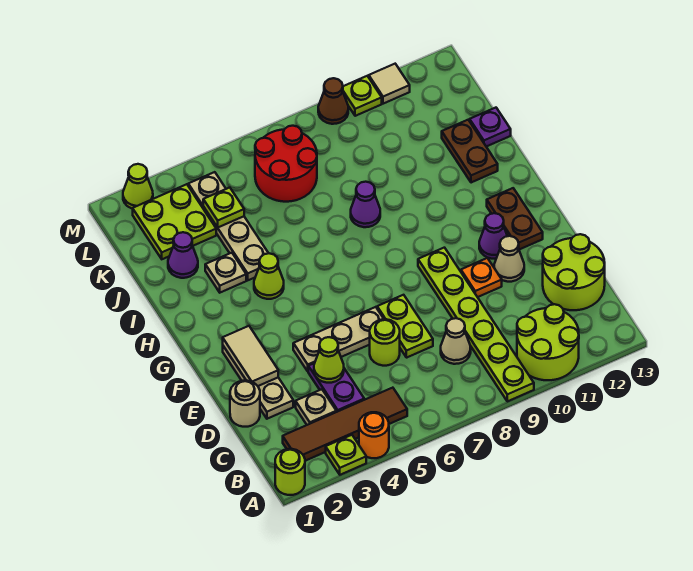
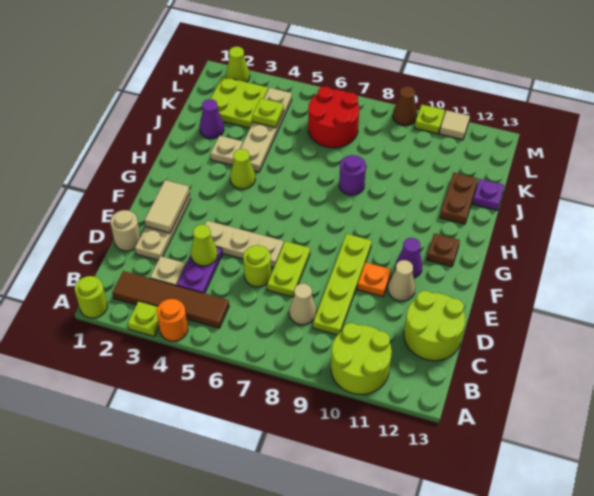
lime 1x6 plate [418,248,534,401] -> lime 1x4 plate [313,234,372,335]
brown 1x2 plate [487,188,543,250] -> brown 1x1 plate [427,233,460,267]
purple 1x1 cone [351,182,380,227] -> purple 1x1 round brick [339,155,366,195]

